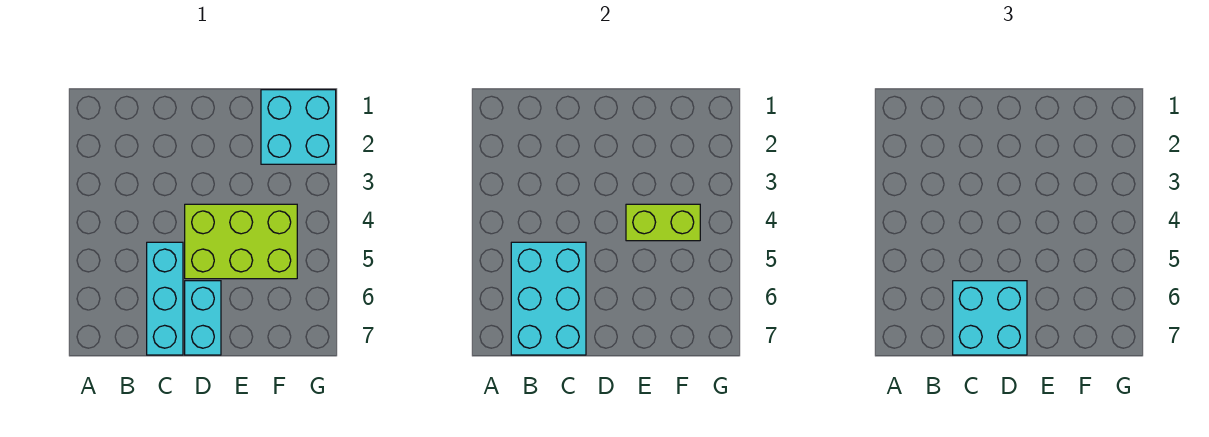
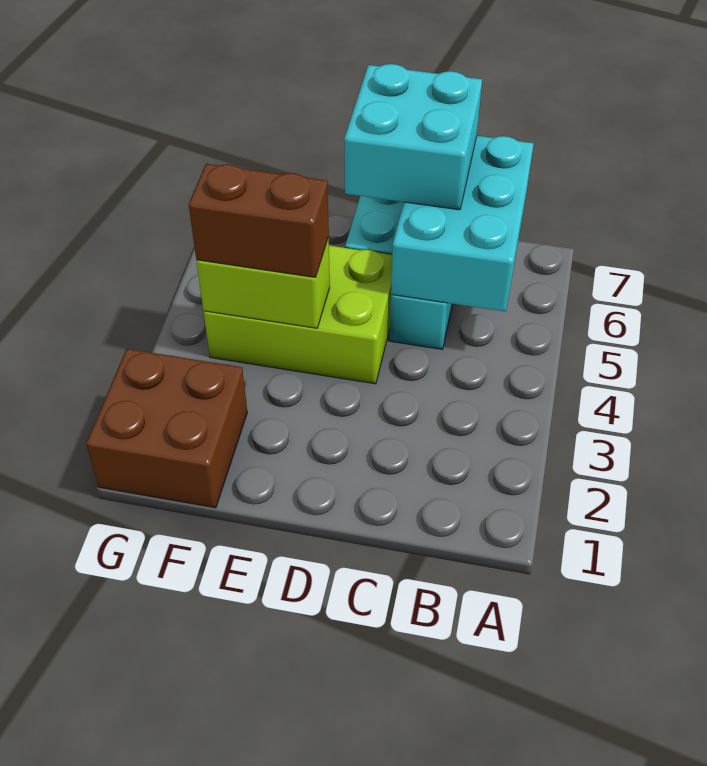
none -> brown 1x2 brick [189,164,329,277]
cyan 2x2 brick [261,90,336,164] -> brown 2x2 brick [86,349,247,508]

